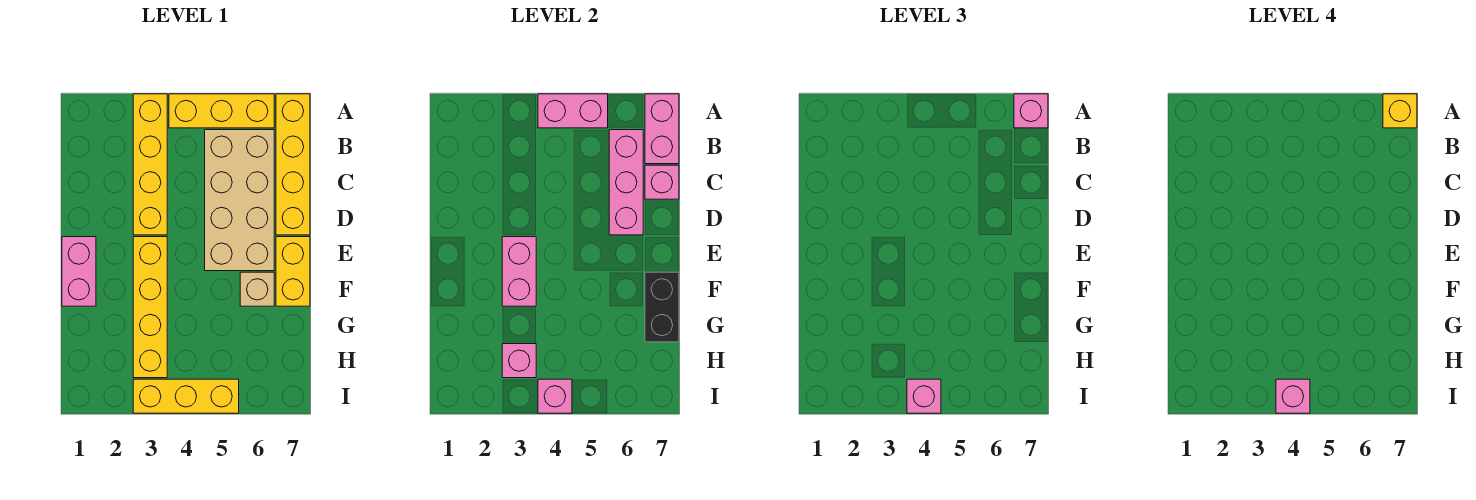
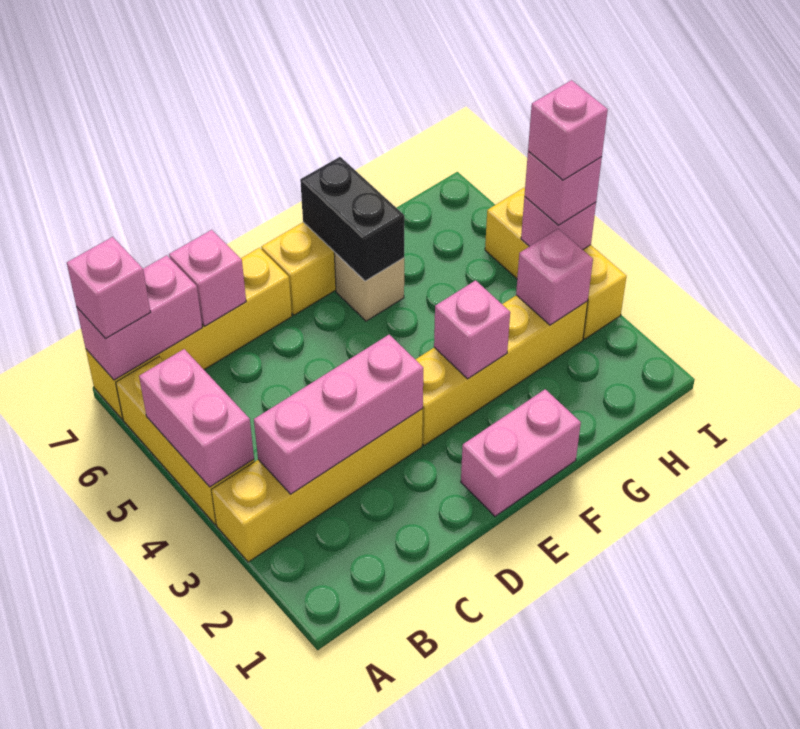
yellow 1x1 brick [1383,94,1417,128] -> none
tan 2x4 brick [205,130,274,271] -> none
pink 1x3 brick [609,130,643,235] -> pink 1x3 brick moved to [254,335,423,494]
pink 1x2 brick [502,237,536,306] -> pink 1x1 brick [434,280,510,379]
black 1x2 brick [645,272,679,342] -> black 1x2 brick turned to [300,157,404,281]

